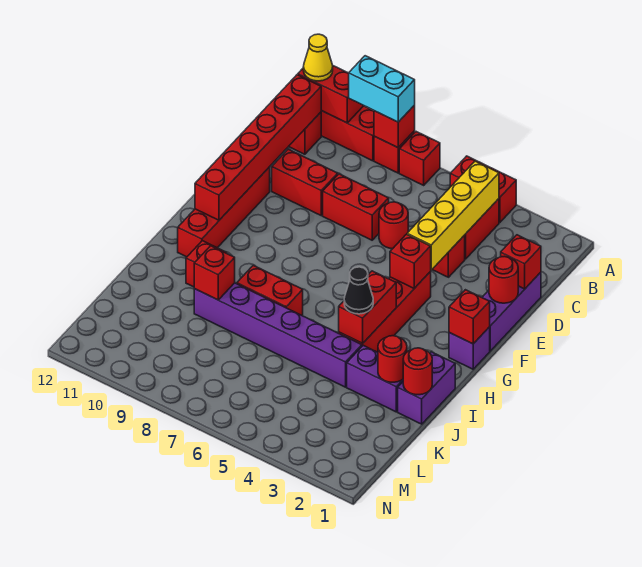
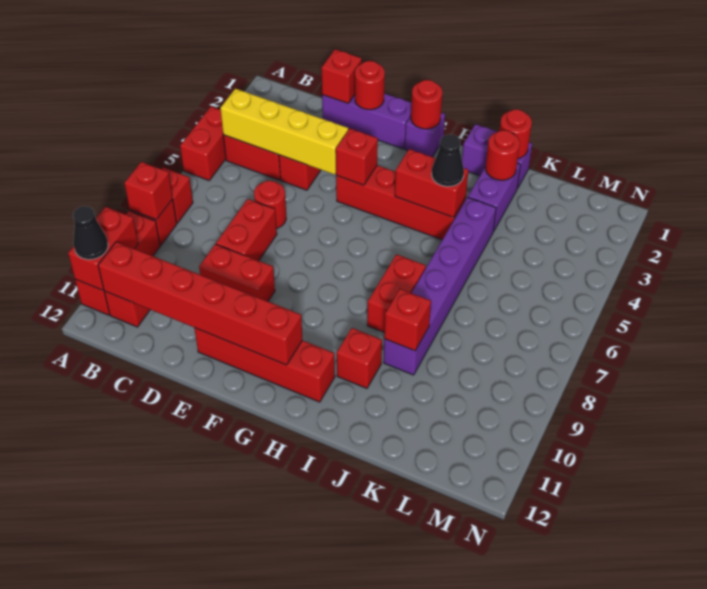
cyan 1x2 brick [349,56,415,122] -> none
yellow 1x1 cone [303,34,333,81] -> black 1x1 cone [73,206,108,260]
red 1x2 brick [272,149,338,215] -> red 1x2 brick turned to [199,244,275,301]
red 1x1 brick [449,290,490,344] -> red 1x1 round brick [411,80,442,129]

